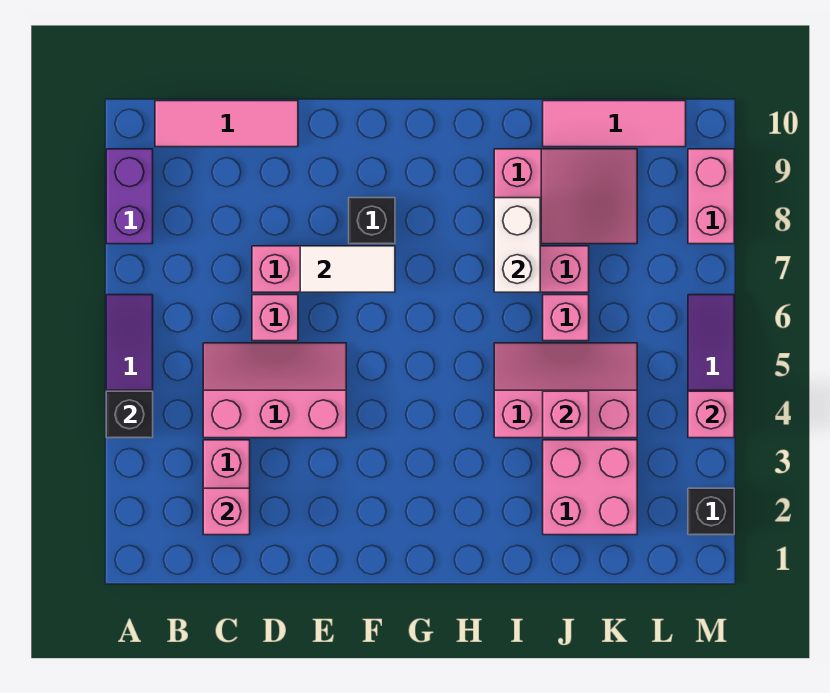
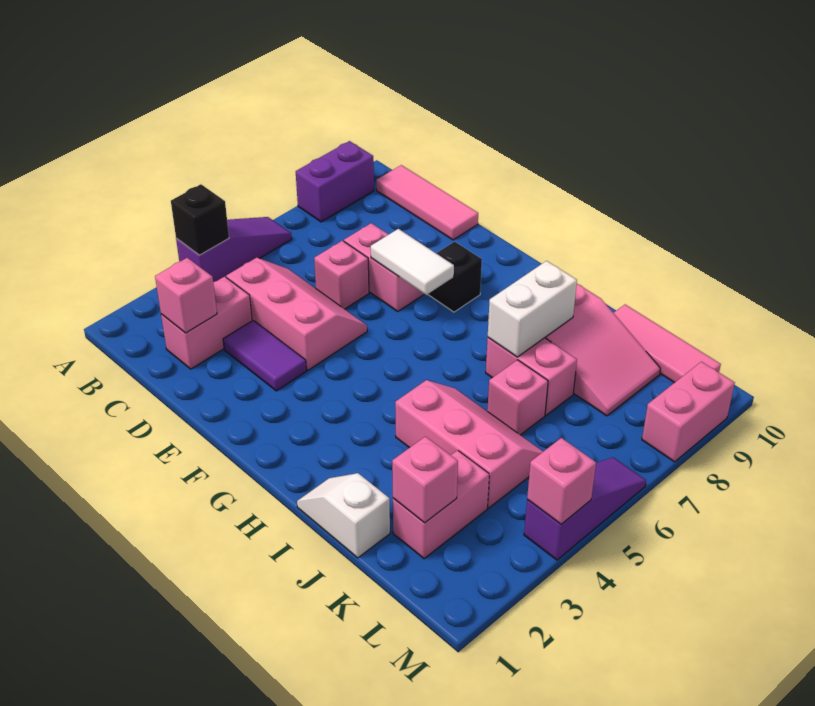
none -> purple 1x2 tile [223,320,306,391]
none -> white 1x2 slope [297,473,390,558]
pink 2x2 brick [543,440,637,535] -> pink 1x2 brick [393,450,489,559]
pink 1x1 brick [543,391,589,438] -> pink 1x1 brick moved to [392,436,458,523]
black 1x1 brick [688,488,734,535] -> none

